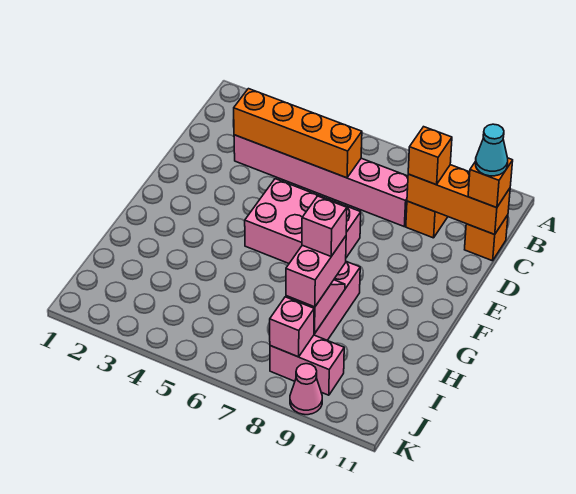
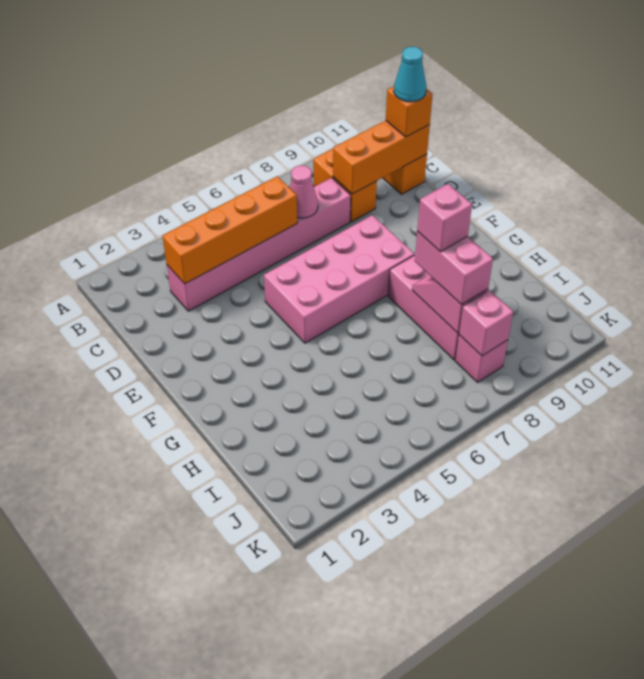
orange 1x1 brick [408,127,452,185] -> none
pink 2x3 brick [245,179,361,263] -> pink 2x4 brick [264,215,414,343]
pink 1x2 brick [270,335,344,395] -> pink 1x1 brick [455,335,508,382]
pink 1x1 cone [290,364,322,415] -> pink 1x1 cone moved to [290,165,318,218]

